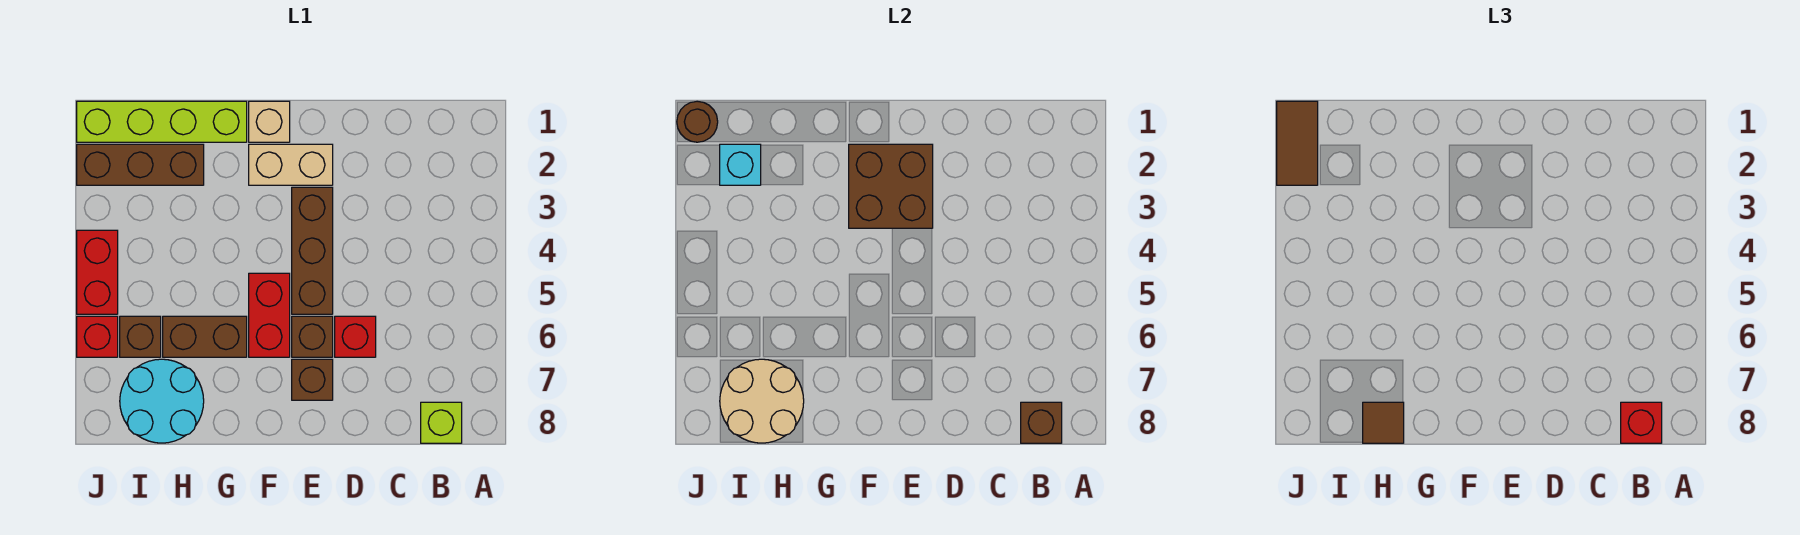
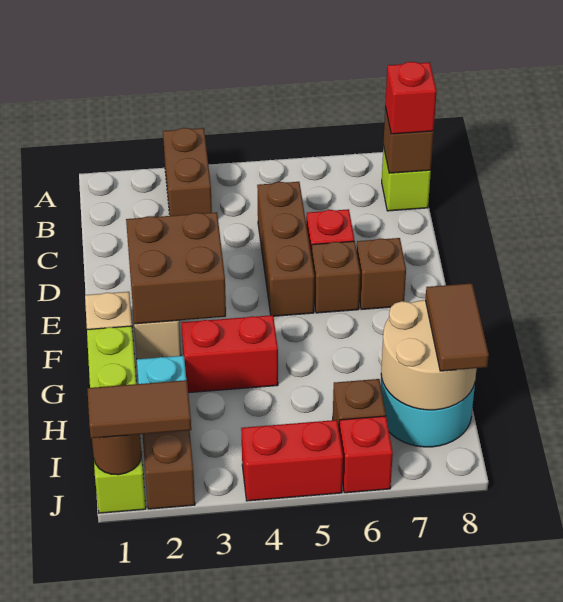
brown 1x3 brick [292,187,333,314] -> brown 1x3 brick turned to [257,182,314,316]
red 1x2 brick [249,273,290,357] -> red 1x2 brick moved to [182,315,278,393]
brown 1x2 brick [163,316,247,357] -> brown 1x2 brick moved to [163,128,212,216]
brown 1x1 tile [1363,402,1404,443] -> brown 1x2 tile [425,283,489,371]

